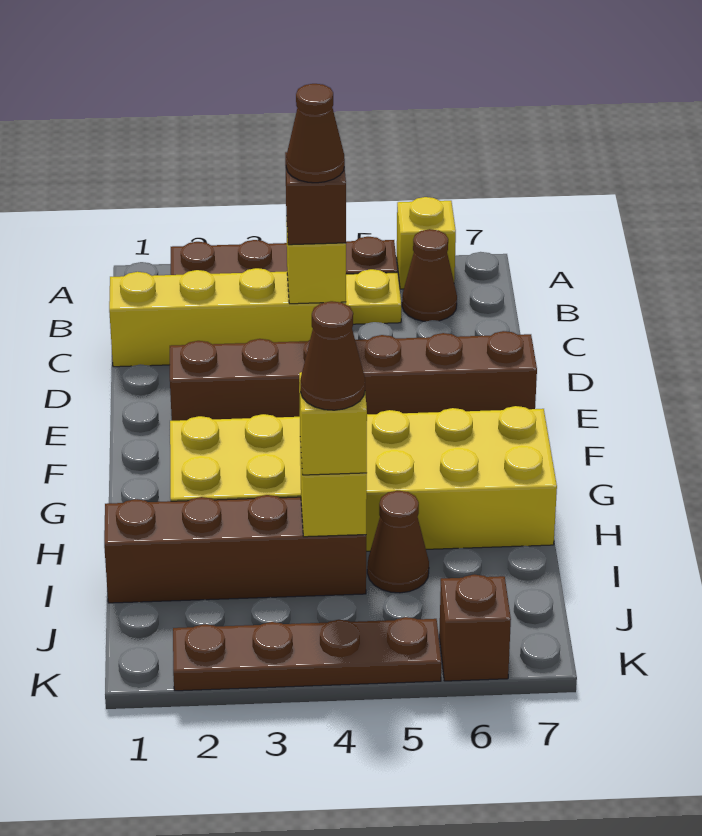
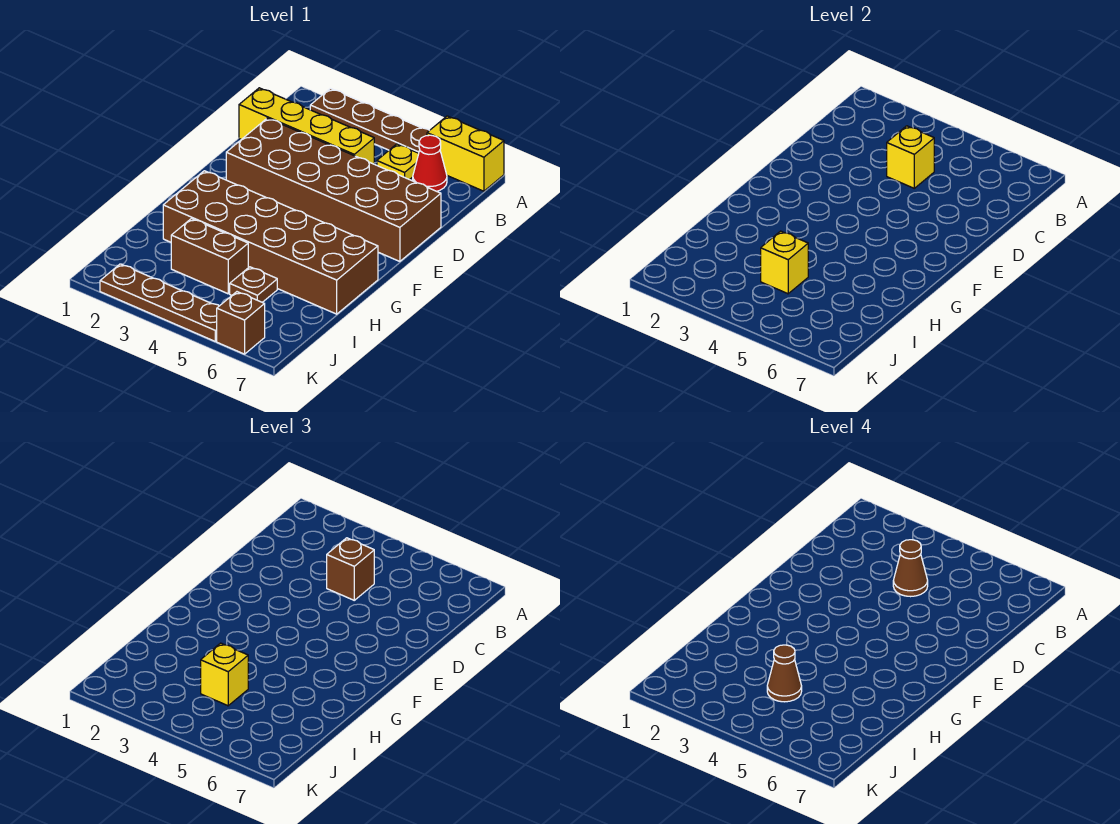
yellow 1x1 brick [397,197,456,289] -> yellow 1x2 brick [427,116,504,191]
brown 1x1 cone [402,229,457,321] -> red 1x1 cone [413,135,447,191]
brown 1x6 brick [170,331,537,421] -> brown 2x6 brick [226,118,441,261]
yellow 2x6 brick [170,406,557,551] -> brown 2x6 brick [163,171,378,314]
brown 1x4 brick [104,495,366,603] -> brown 1x2 brick [171,219,248,294]
brown 1x1 cone [367,491,429,593] -> brown 1x1 plate [230,267,277,302]

